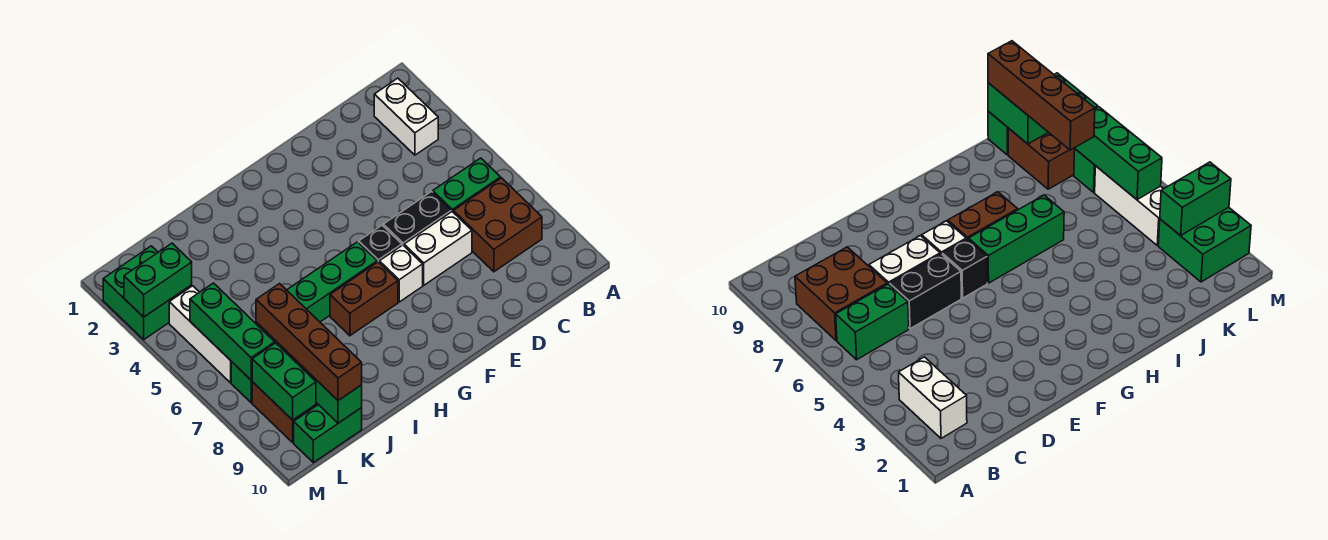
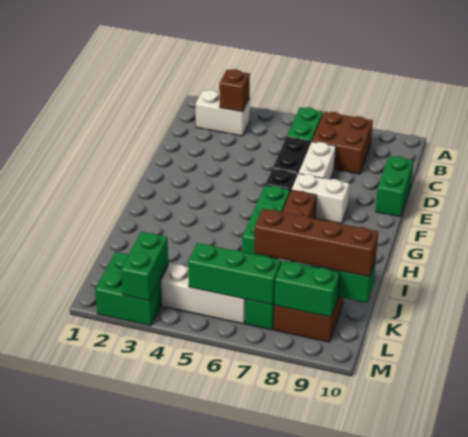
none -> brown 1x1 brick [219,69,250,112]
white 1x1 brick [379,245,423,302] -> white 1x2 brick [292,173,350,224]
green 1x2 brick [294,405,362,463] -> green 1x2 brick moved to [376,156,414,217]

